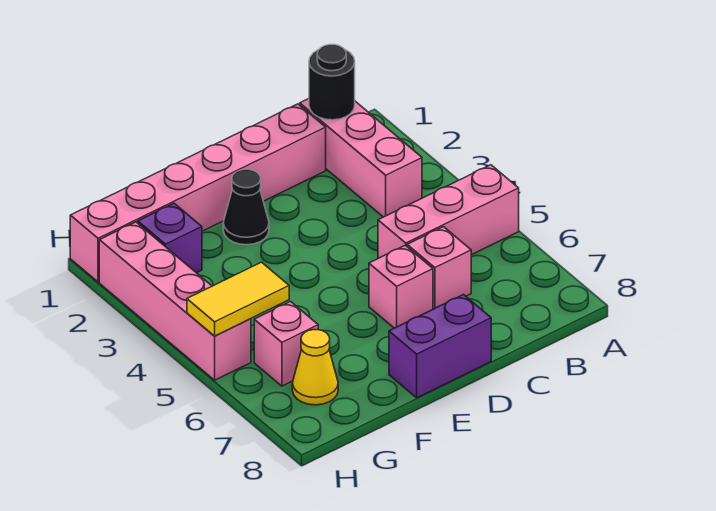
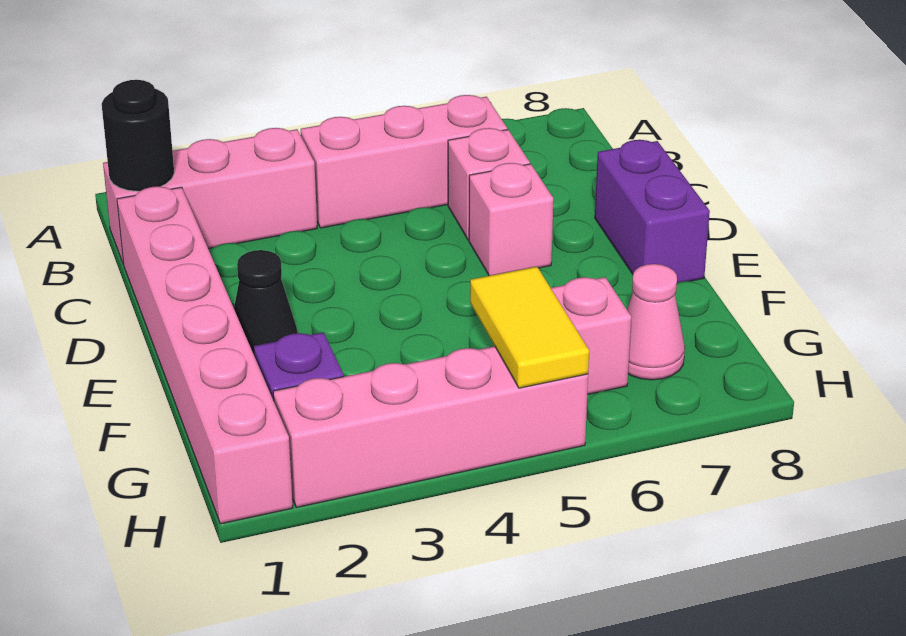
pink 1x3 brick [378,165,519,258] -> pink 1x3 brick turned to [301,95,507,228]
yellow 1x1 cone [292,330,338,405] -> pink 1x1 cone [627,264,685,380]

